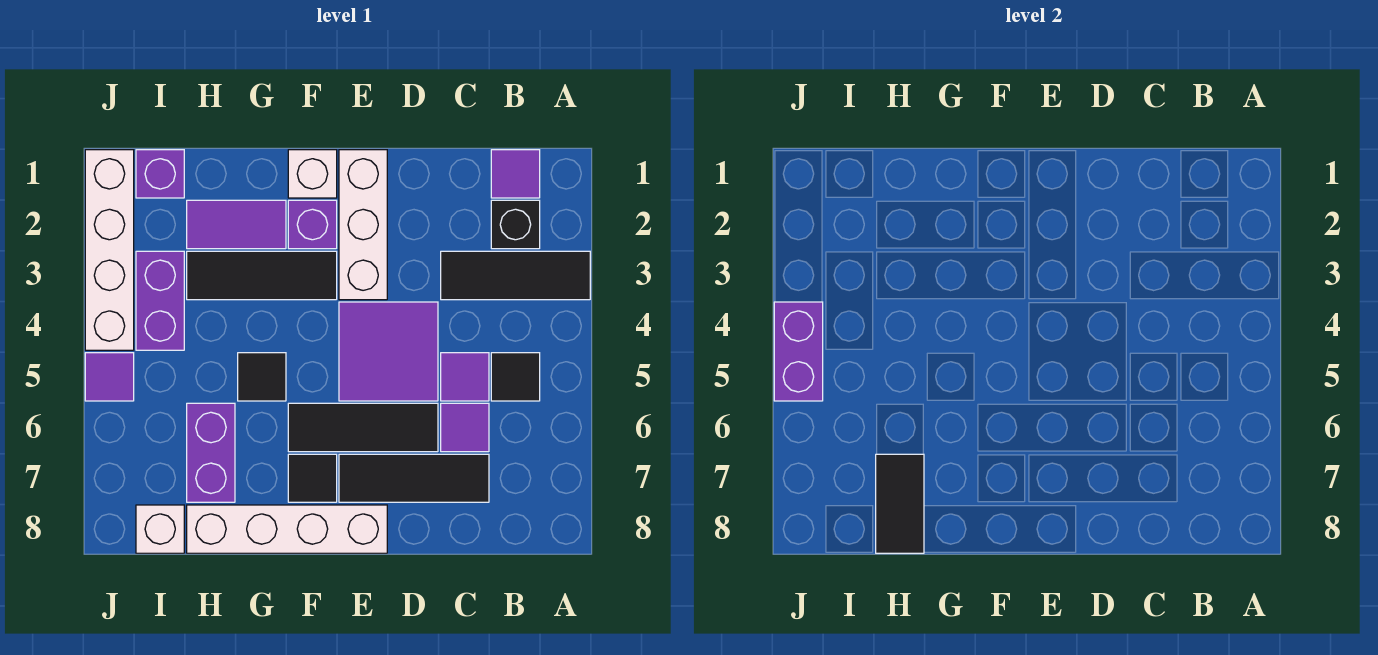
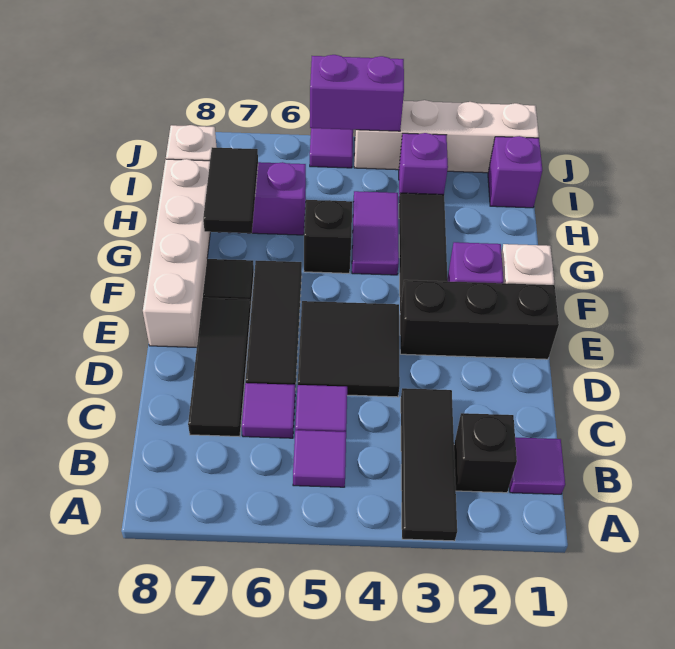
black 1x1 tile [491,353,540,401] -> purple 1x1 tile [293,430,346,487]
purple 2x2 tile [339,302,438,401] -> black 2x2 tile [298,301,400,397]
white 1x3 brick [339,150,387,300] -> black 1x3 brick [400,280,559,359]
purple 1x2 tile [187,200,286,249] -> purple 1x2 tile moved to [352,191,399,275]
black 1x1 tile [238,353,286,401] -> black 1x1 brick [304,200,352,273]
black 1x2 tile [876,454,924,553] -> black 1x2 tile turned to [203,147,258,233]
purple 1x2 brick [136,251,184,350] -> purple 1x1 brick [399,133,448,200]

